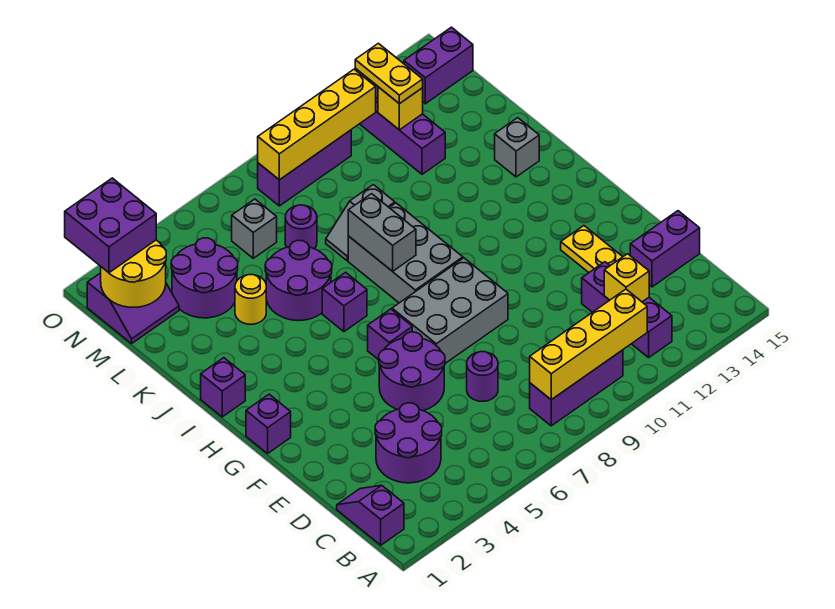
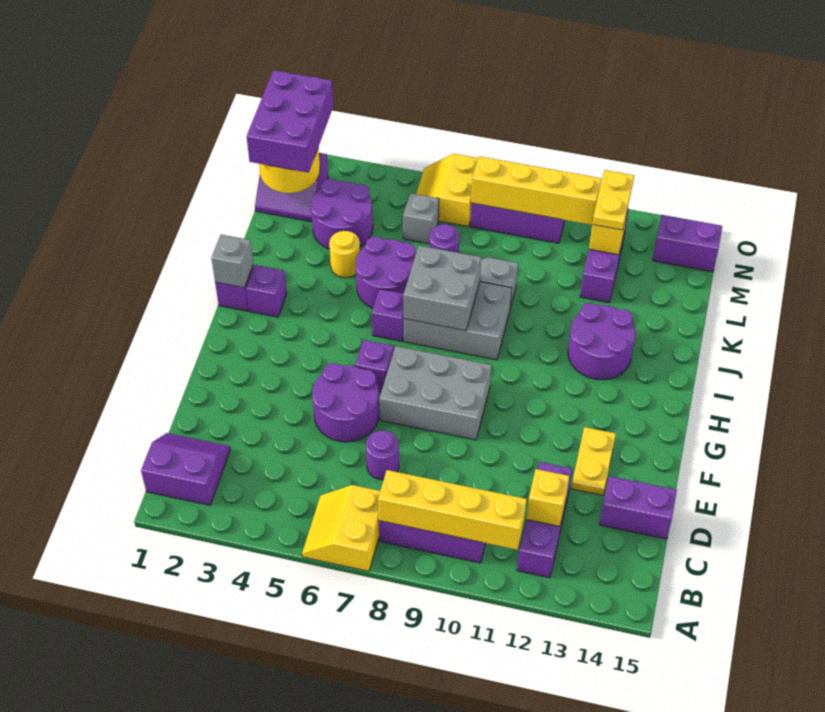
none -> yellow 2x2 slope [302,485,380,571]
purple 1x2 slope [337,485,404,545] -> purple 2x2 slope [141,433,230,505]
purple 2x2 round brick [375,403,442,483] -> purple 2x2 round brick moved to [568,303,636,380]
purple 1x1 brick [246,394,291,454] -> purple 1x1 brick moved to [246,265,287,317]
grey 2x3 brick [348,203,463,303] -> grey 2x3 brick turned to [404,282,512,360]
grey 1x2 brick [348,194,416,271] -> grey 2x2 brick [403,246,481,331]
grey 1x1 brick [495,118,539,177] -> grey 1x1 brick moved to [211,234,253,288]
purple 2x2 brick [65,178,156,273] -> purple 2x3 brick [246,70,333,173]
none -> yellow 2x2 slope [416,154,478,227]

